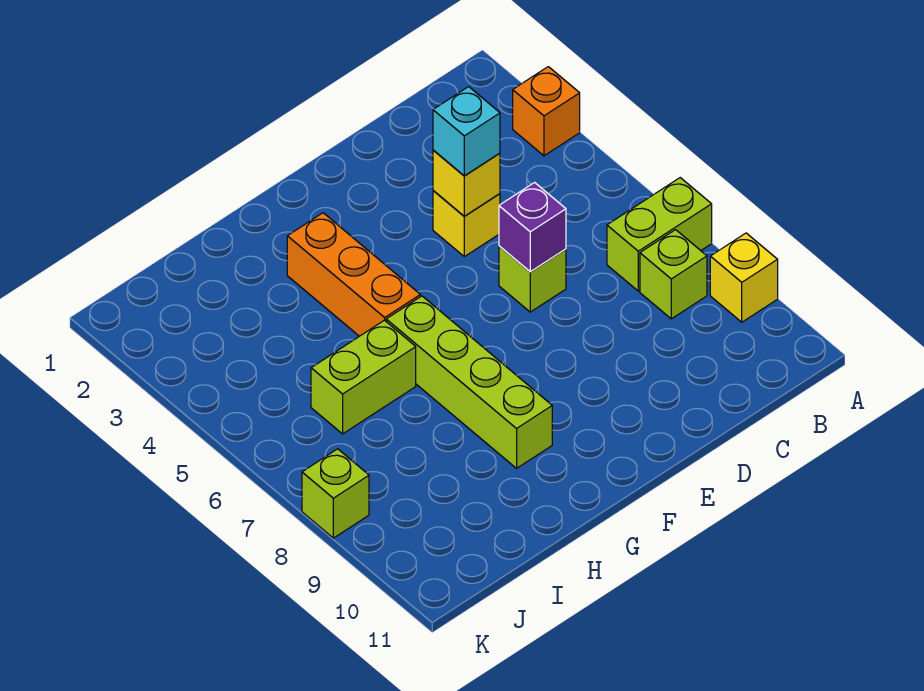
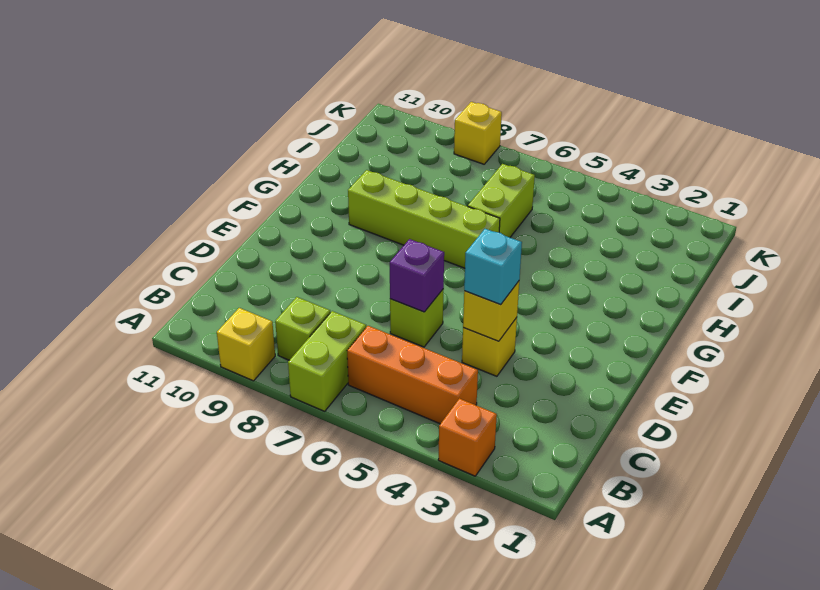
orange 1x3 brick [287,213,420,336] -> orange 1x3 brick moved to [347,326,478,424]
lime 1x1 brick [302,449,369,538] -> yellow 1x1 brick [454,102,502,164]

